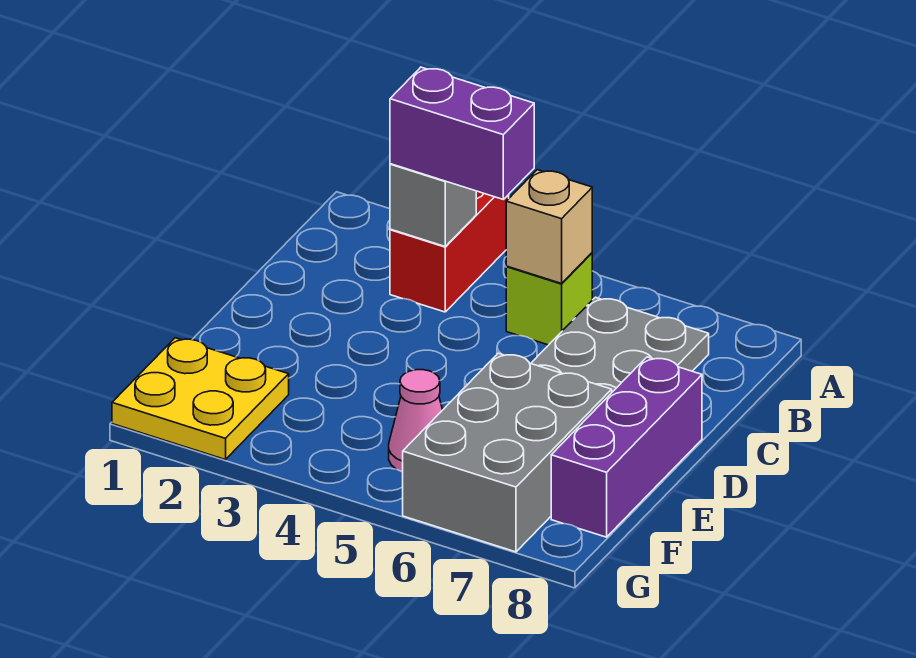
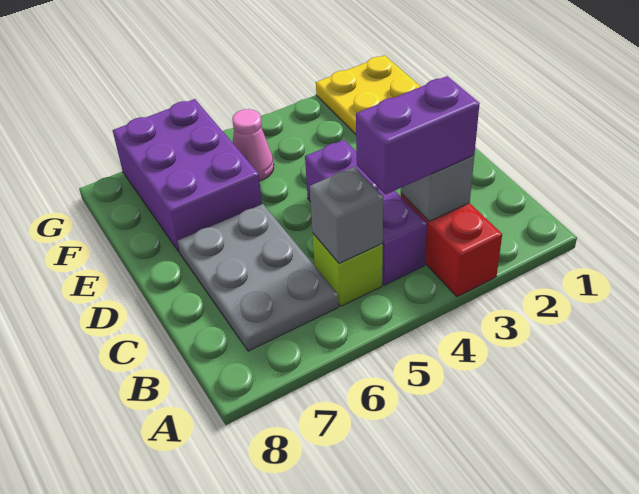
tan 1x1 brick [506,170,592,284] -> grey 1x1 brick [310,167,383,263]
purple 1x3 brick [551,357,702,537] -> purple 1x3 brick moved to [305,140,427,285]
grey 2x3 brick [403,353,612,552] -> purple 2x3 brick [113,99,262,252]

